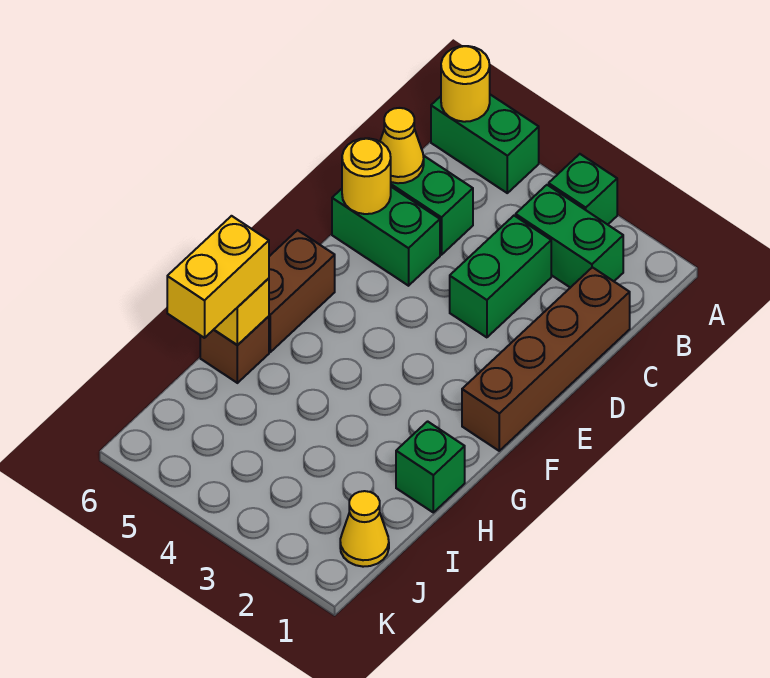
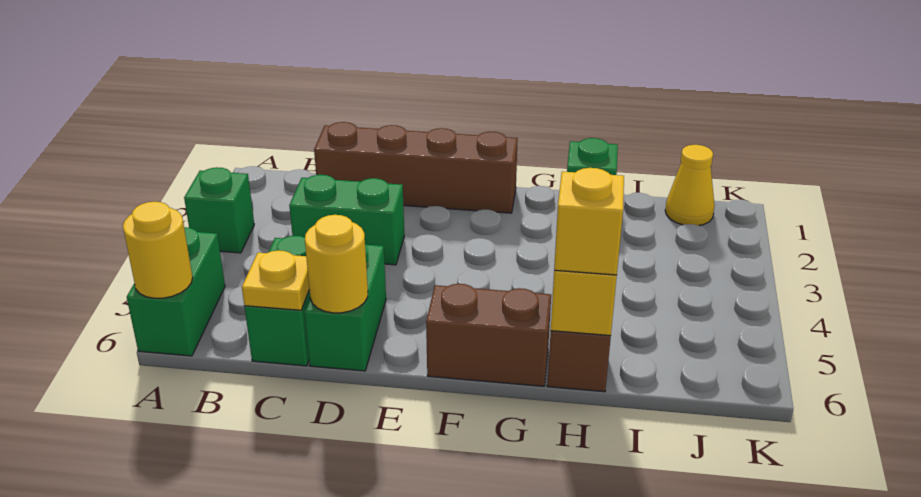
green 1x2 brick [516,185,623,288] -> none
yellow 1x1 cone [380,108,424,183] -> yellow 1x1 plate [242,250,309,310]
yellow 1x2 brick [167,216,269,338] -> yellow 1x1 brick [554,168,624,275]

